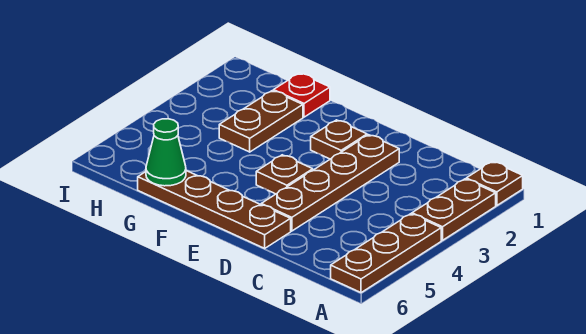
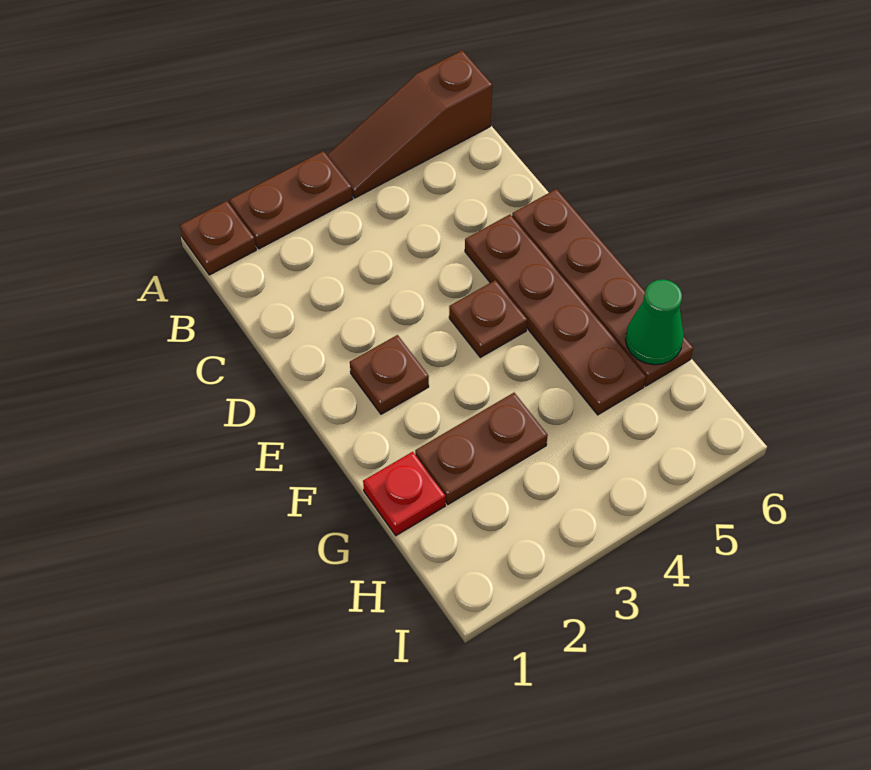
brown 1x3 plate [331,214,441,293] -> brown 1x3 slope [327,50,492,198]
brown 1x4 plate [261,135,399,231] -> brown 1x4 plate turned to [465,215,646,415]

